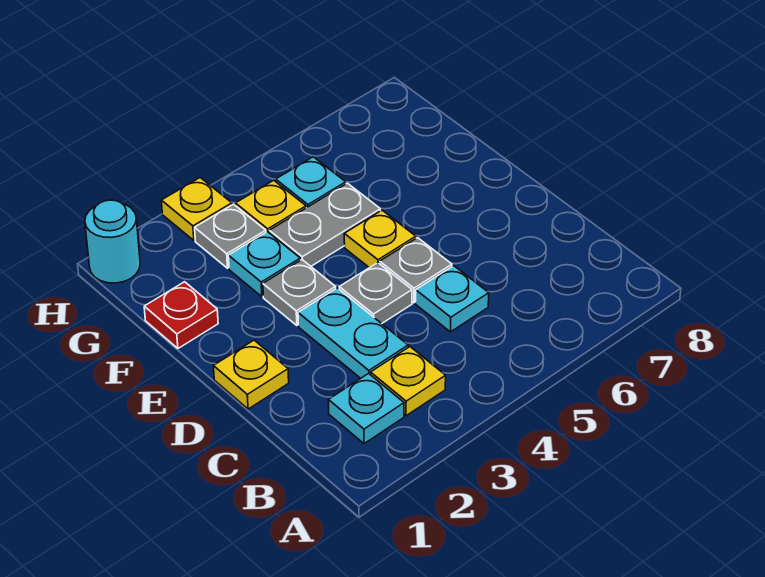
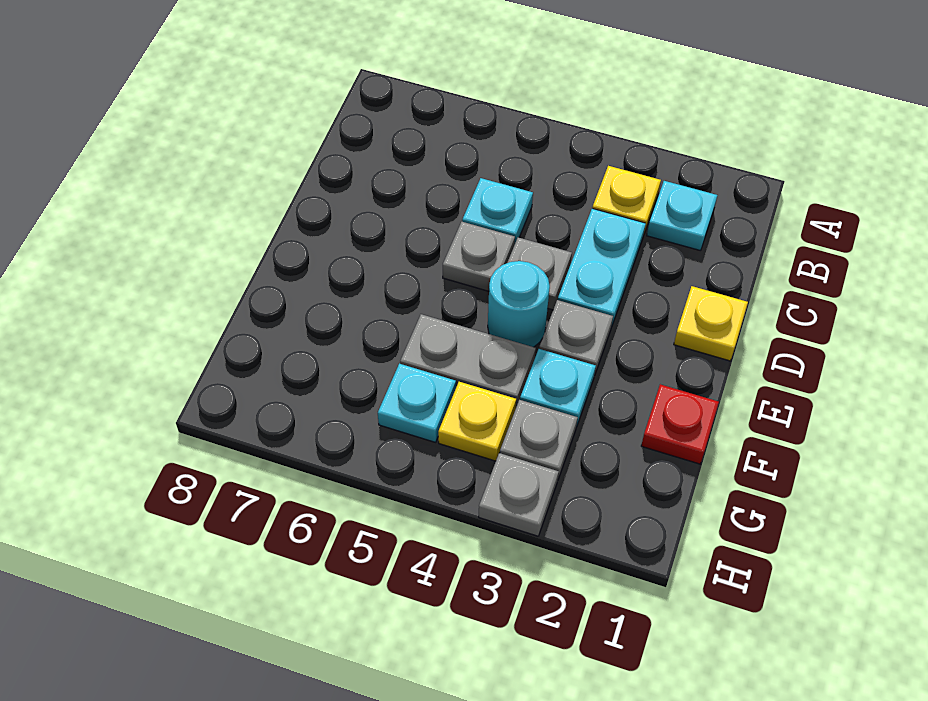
yellow 1x1 plate [344,210,416,268] -> none
cyan 1x1 round brick [85,200,140,283] -> cyan 1x1 round brick moved to [488,261,550,347]
yellow 1x1 plate [161,178,232,240] -> grey 1x1 plate [479,453,559,536]

